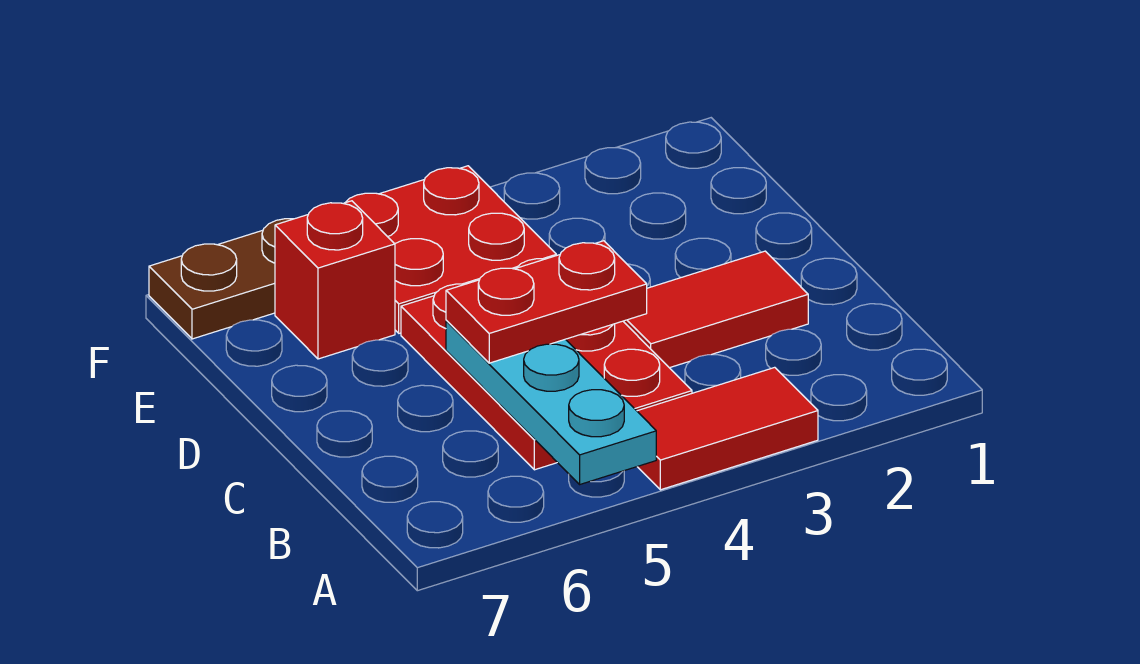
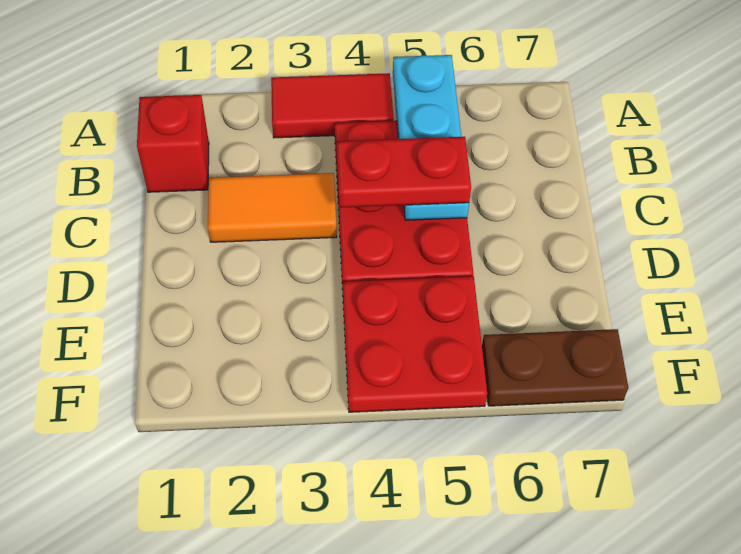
red 1x2 tile [623,251,808,368] -> orange 1x2 tile [208,173,337,242]
red 1x1 brick [275,201,395,359] -> red 1x1 brick moved to [137,95,209,192]

